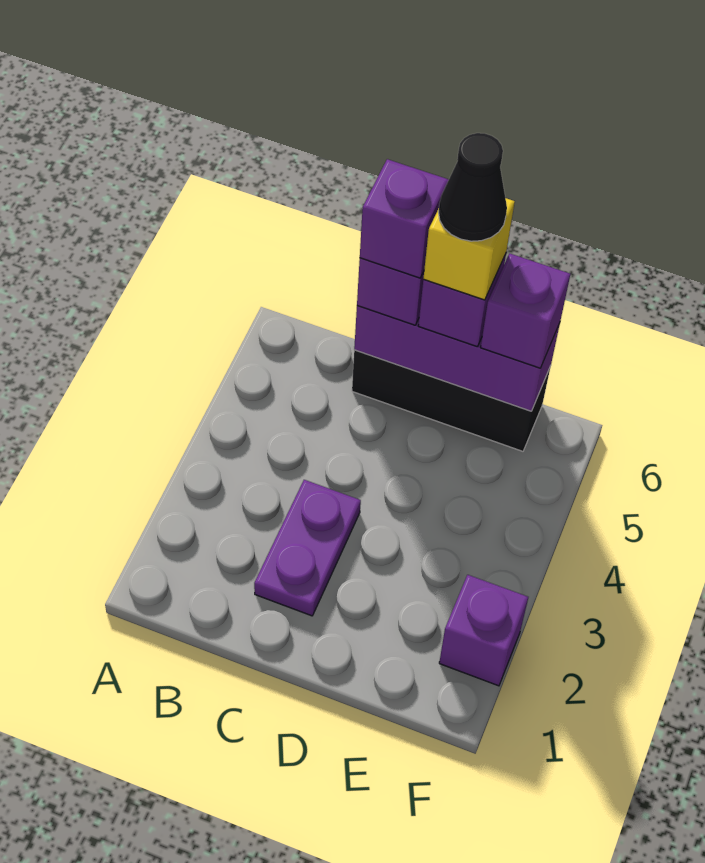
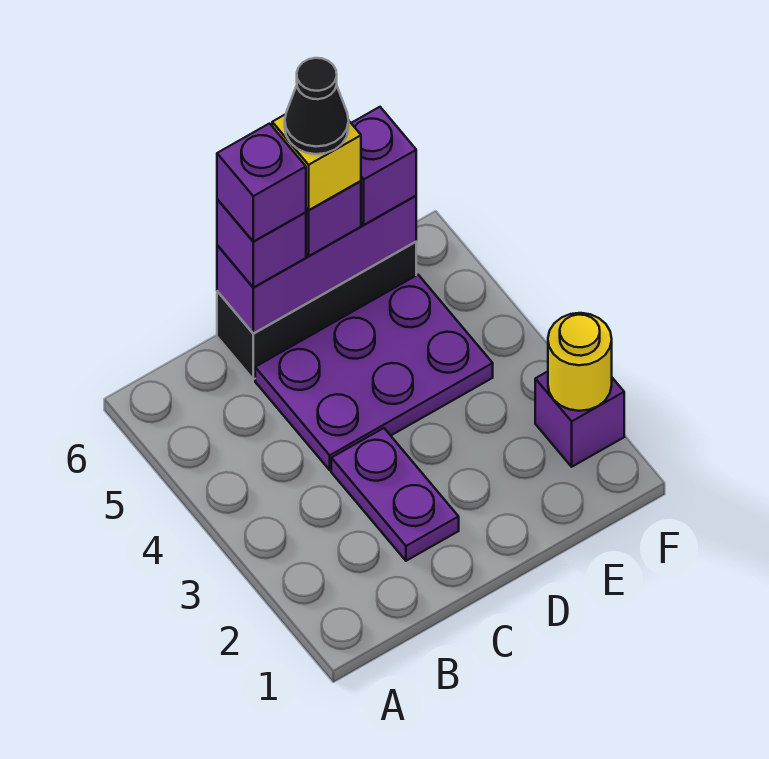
none -> purple 2x3 plate [255,275,493,470]
none -> yellow 1x1 round brick [548,313,612,411]

